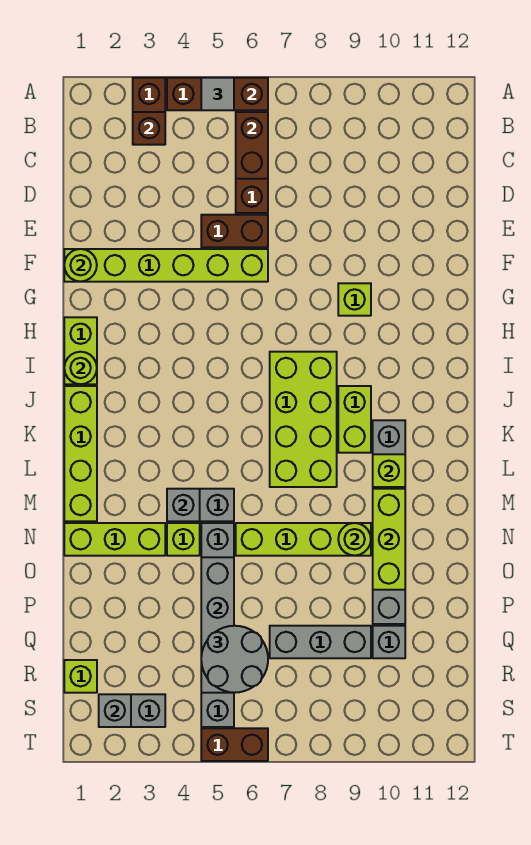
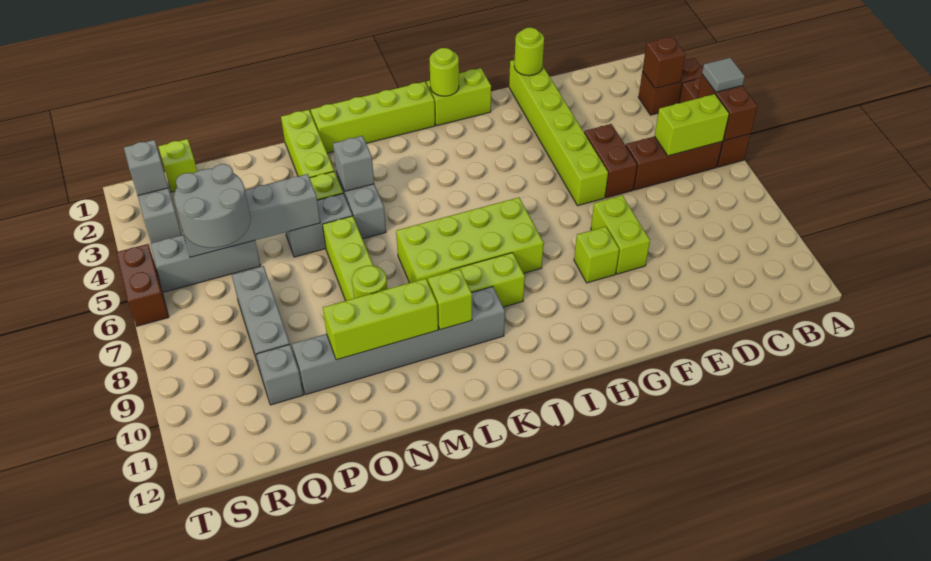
brown 1x2 brick [236,112,268,179] -> lime 1x2 brick [655,94,729,156]
none -> lime 1x2 brick [591,195,650,274]

